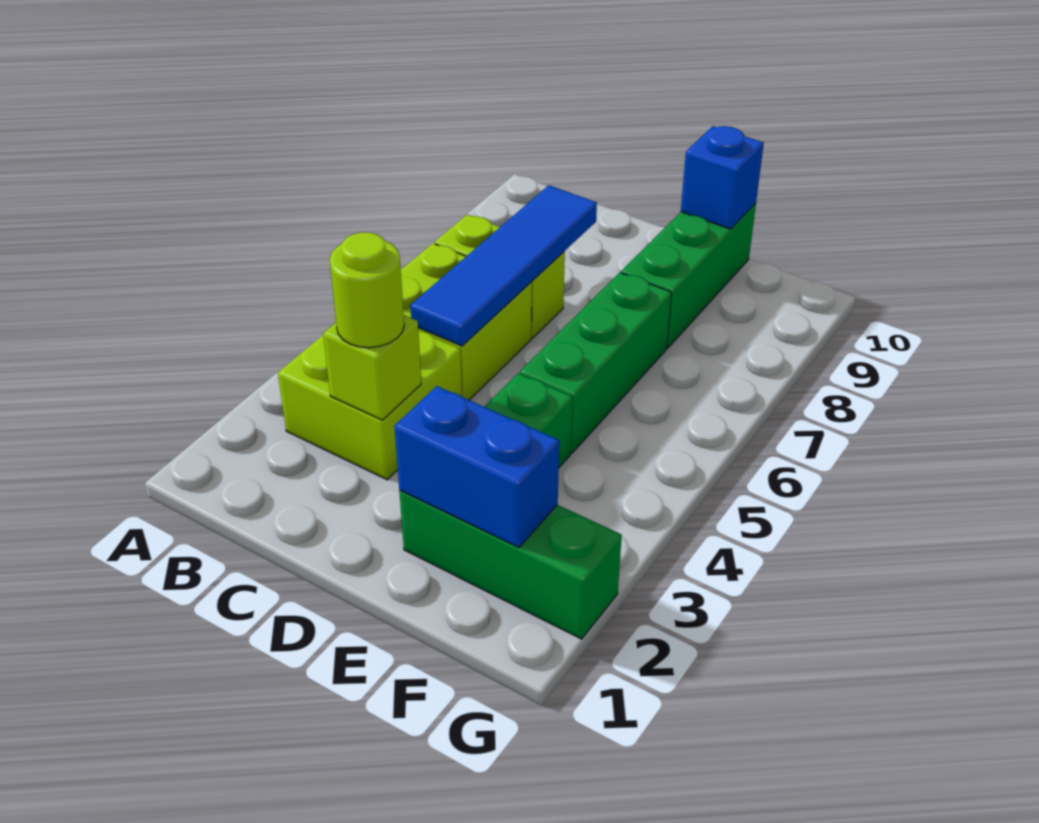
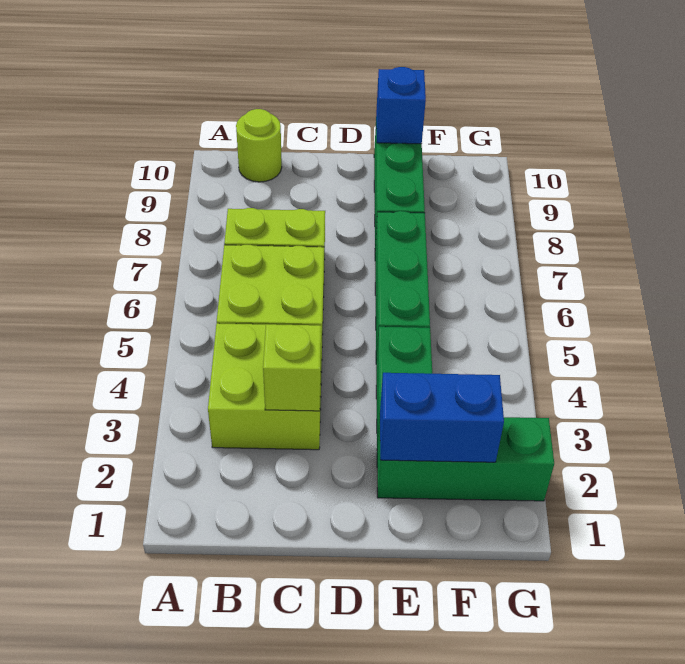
lime 1x1 round brick [330,232,404,348] -> lime 1x1 round brick moved to [236,109,282,182]
blue 1x4 tile [410,185,597,346] -> none

